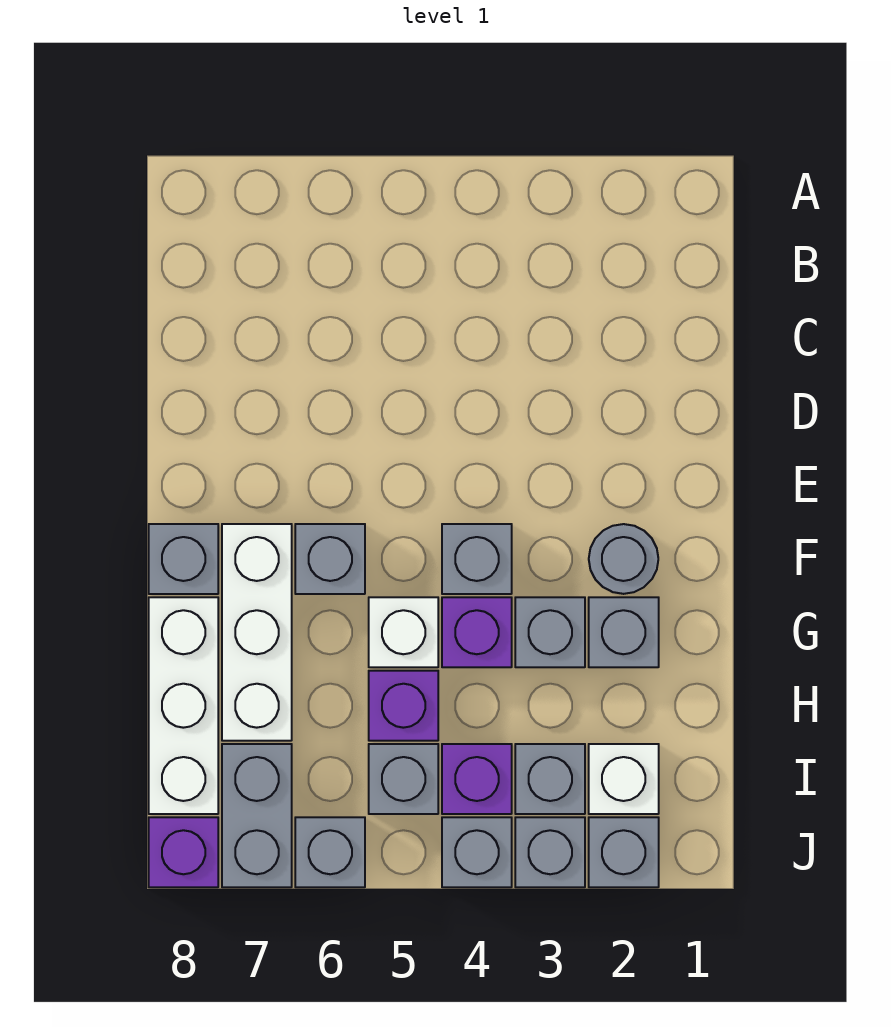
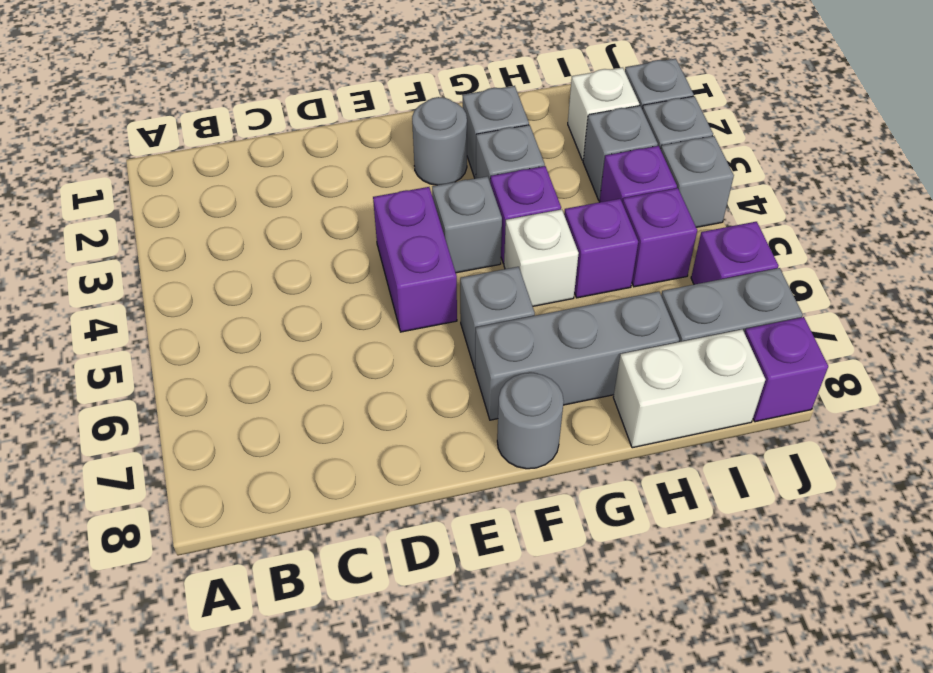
none -> purple 1x2 brick [373,187,457,332]
white 1x3 brick [222,524,292,741] -> grey 1x3 brick [475,292,679,420]
grey 1x1 brick [149,524,218,594] -> grey 1x1 round brick [497,373,564,469]
white 1x3 brick [149,597,218,814] -> white 1x2 brick [613,329,765,448]
grey 1x1 brick [369,744,438,814] -> purple 1x1 brick [622,188,697,287]
grey 1x1 brick [295,817,365,887] -> purple 1x1 brick [691,222,778,285]

